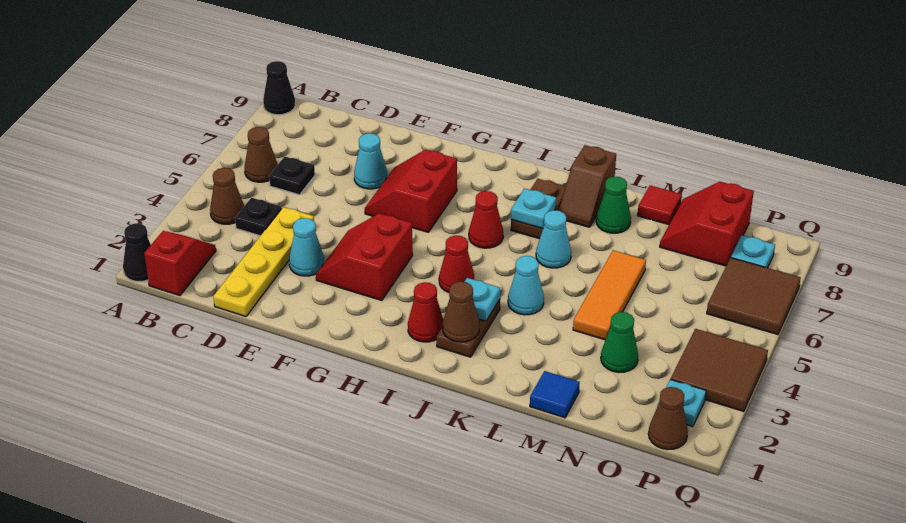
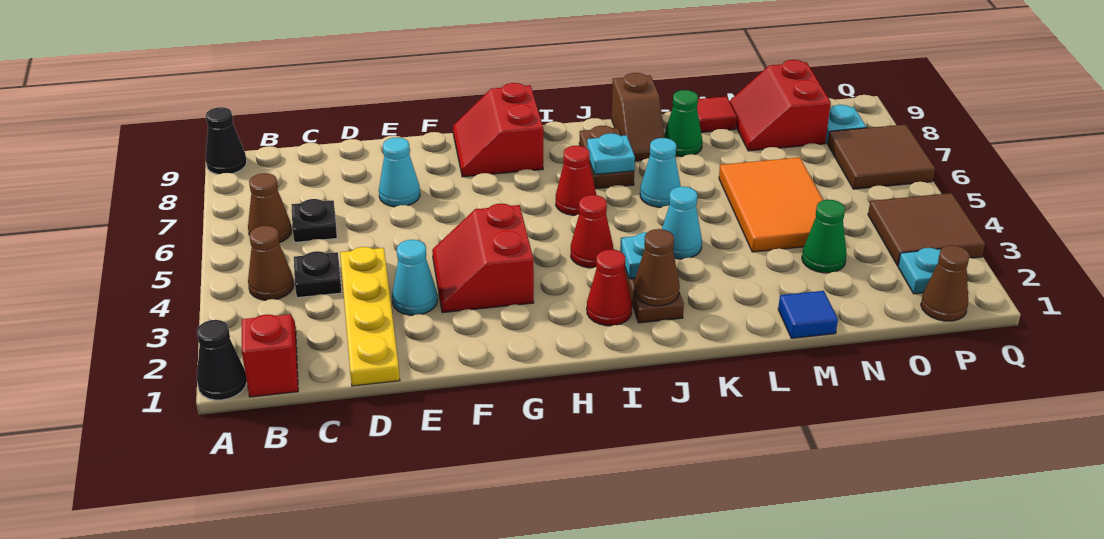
red 2x2 slope [365,150,457,232] -> red 2x2 slope moved to [453,83,543,177]
orange 1x3 tile [573,250,646,340] -> orange 2x3 tile [719,157,823,252]

